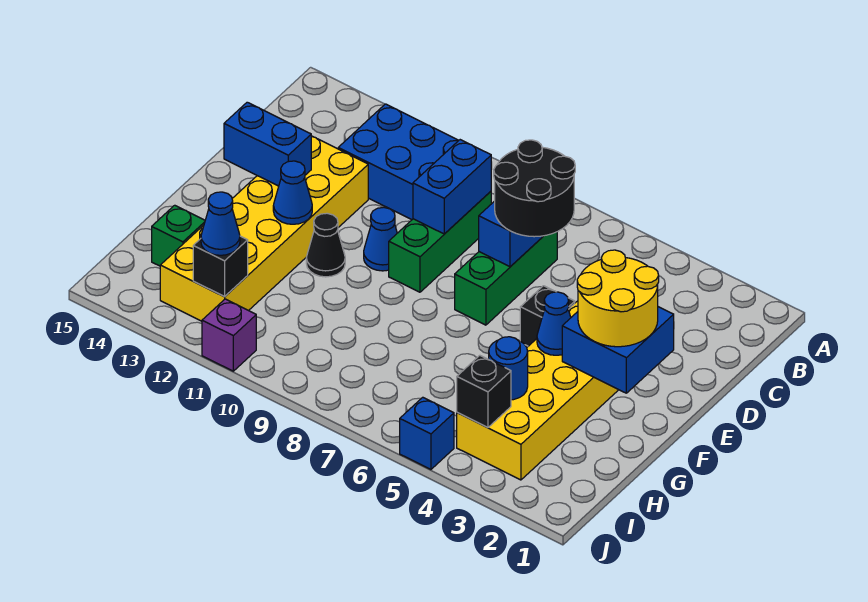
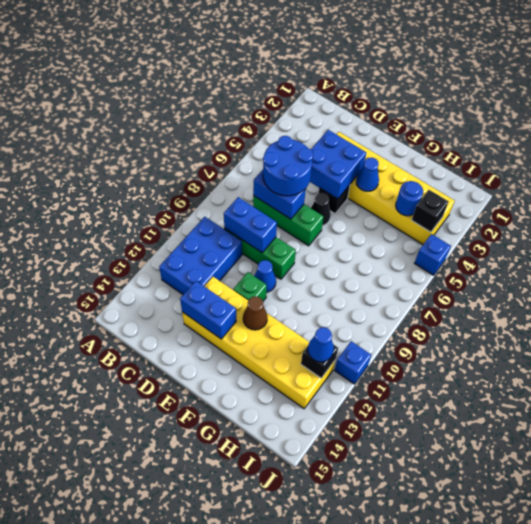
black 2x2 round brick [494,140,575,237] -> blue 2x2 round brick [263,136,313,196]
blue 2x2 brick [562,307,674,393] -> blue 2x2 brick moved to [310,130,366,199]
yellow 2x2 round brick [577,250,659,347] -> none
blue 1x2 brick [224,102,311,186] -> blue 1x2 brick turned to [180,281,236,339]
black 1x1 cone [306,213,345,277] -> black 1x1 cone moved to [311,193,331,226]
blue 1x1 cone [273,161,312,224] -> brown 1x1 cone [243,296,267,330]
green 1x1 brick [152,205,205,266] -> green 1x1 brick moved to [233,272,267,301]
purple 1x1 brick [202,299,256,371] -> blue 1x1 brick [335,341,371,384]

